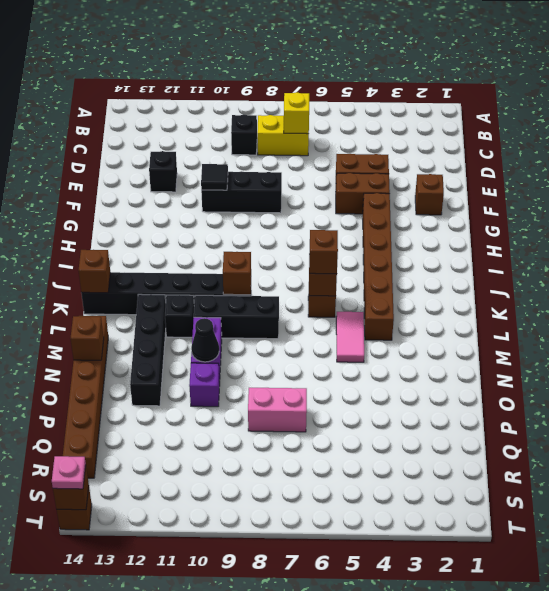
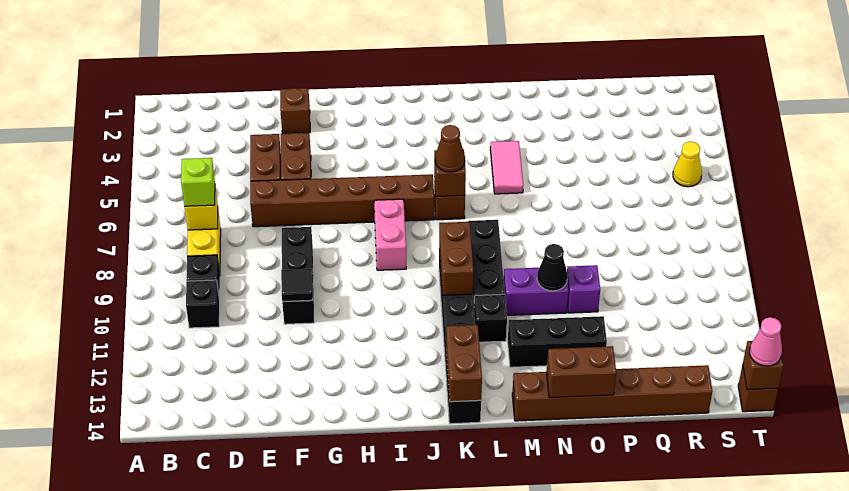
none -> lime 1x1 brick [181,158,215,206]
black 1x1 brick [149,151,177,192] -> black 1x1 brick moved to [186,280,220,328]
brown 1x6 brick [363,193,394,340] -> brown 1x6 brick moved to [250,174,434,227]
brown 1x1 brick [309,230,338,274] -> brown 1x1 cone [435,125,465,172]
brown 1x1 brick [223,252,251,295] -> brown 1x2 brick [439,222,474,295]
brown 1x1 brick [78,250,110,293] -> brown 1x2 brick [446,325,482,402]
pink 1x2 tile [336,312,364,362] -> pink 1x2 tile turned to [490,141,523,194]
black 1x4 brick [130,294,166,406] -> black 1x3 brick [508,316,607,367]
brown 1x1 brick [70,316,104,360] -> brown 1x2 brick [546,346,616,398]
pink 1x2 brick [248,388,307,432] -> pink 1x2 brick moved to [374,199,406,270]
none -> yellow 1x1 cone [673,142,702,187]
pink 1x1 plate [52,456,86,489] -> pink 1x1 cone [750,317,782,366]

